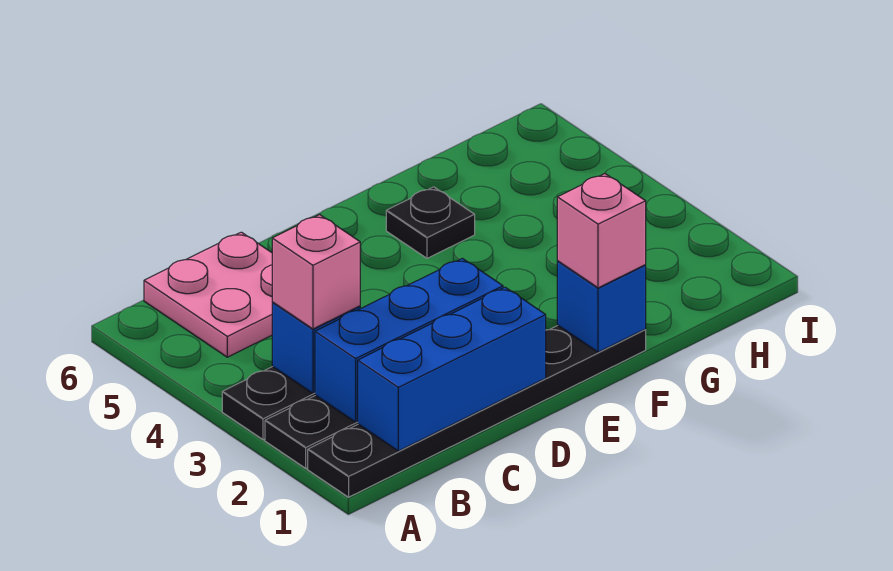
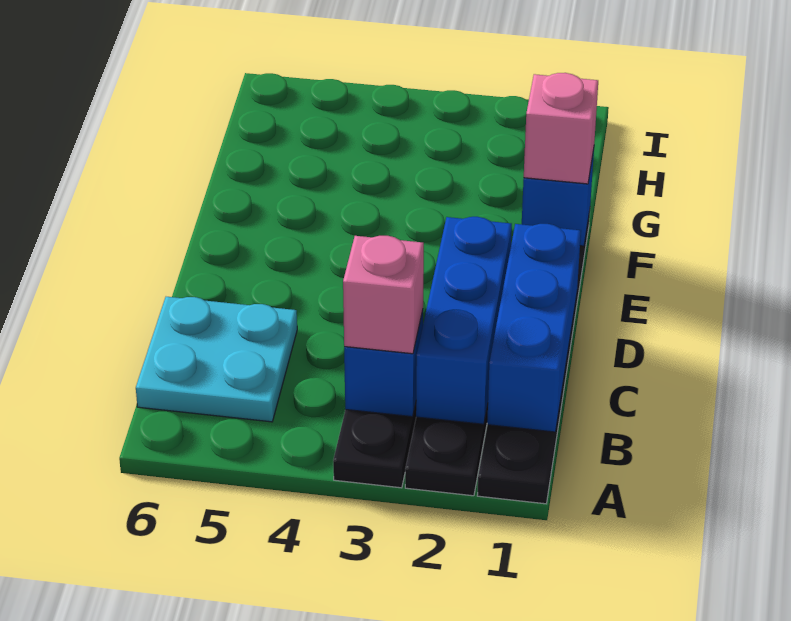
pink 2x2 plate [144,232,273,357] -> cyan 2x2 plate [136,297,297,422]
black 1x1 plate [386,187,475,258] -> none

